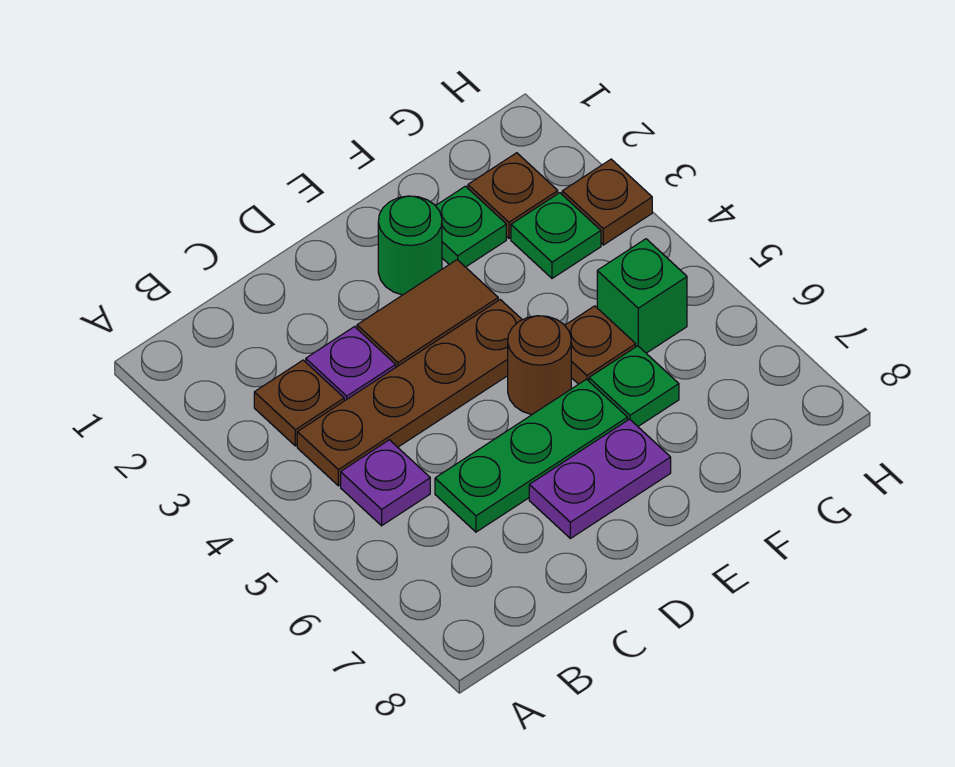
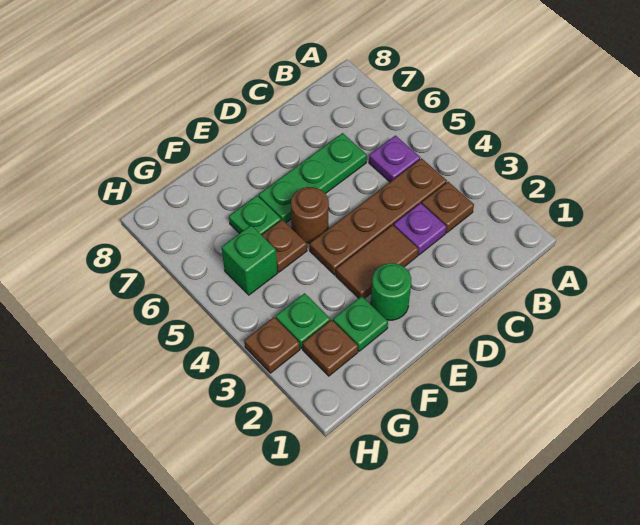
purple 1x2 plate [529,419,671,538] -> none

